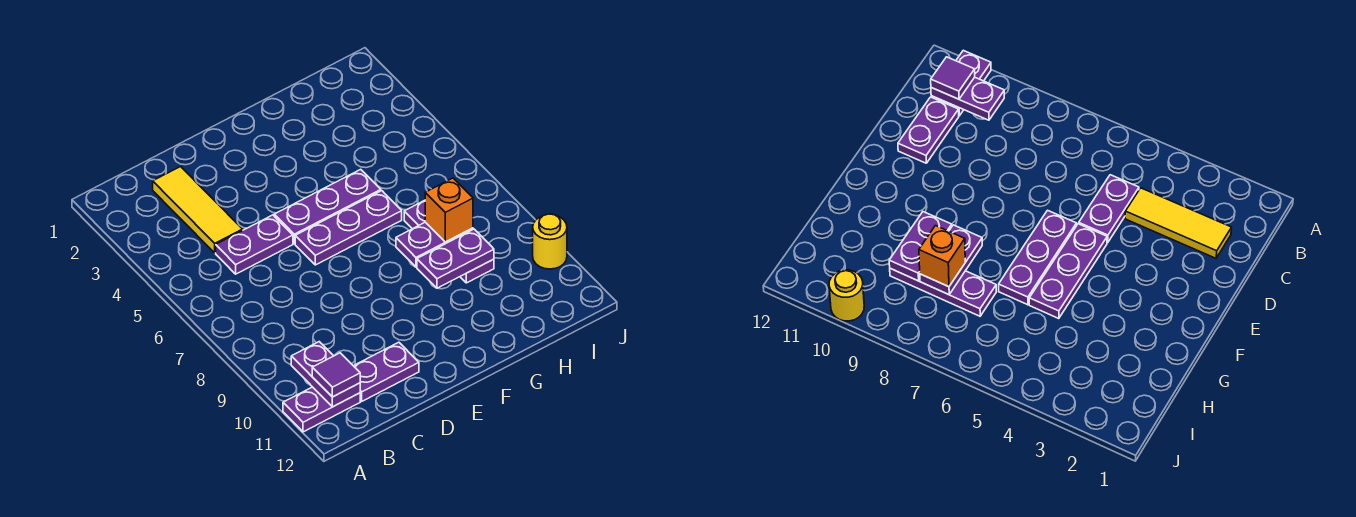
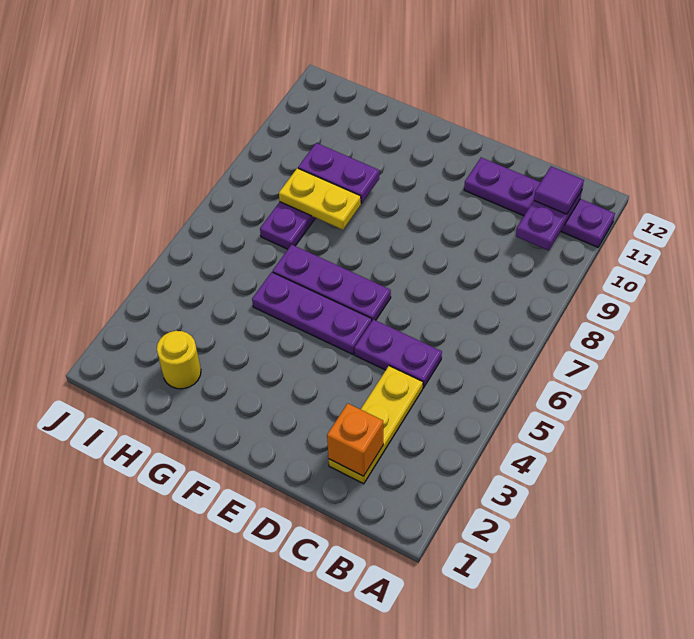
yellow 1x3 tile [153,167,243,253] -> yellow 1x3 plate [329,366,423,484]
purple 1x2 plate [396,222,473,267] -> yellow 1x2 plate [279,168,361,230]
orange 1x1 brick [425,178,473,242] -> orange 1x1 brick moved to [327,403,383,476]
yellow 1x1 round brick [533,214,567,269] -> yellow 1x1 round brick moved to [157,331,201,389]

